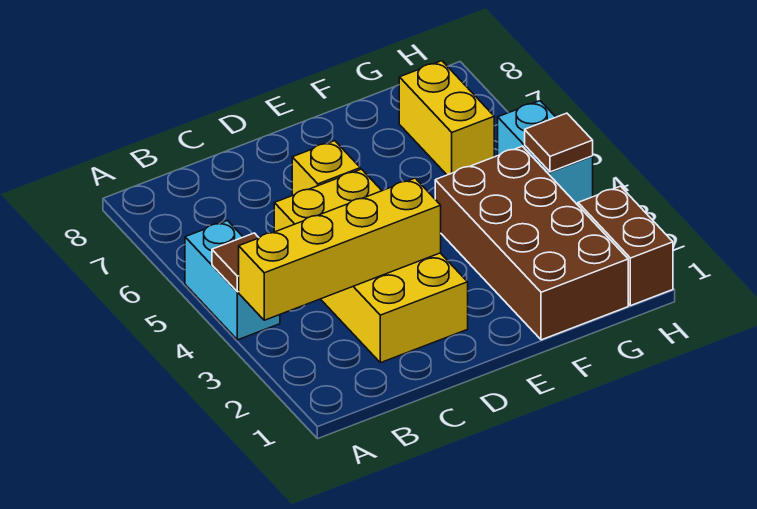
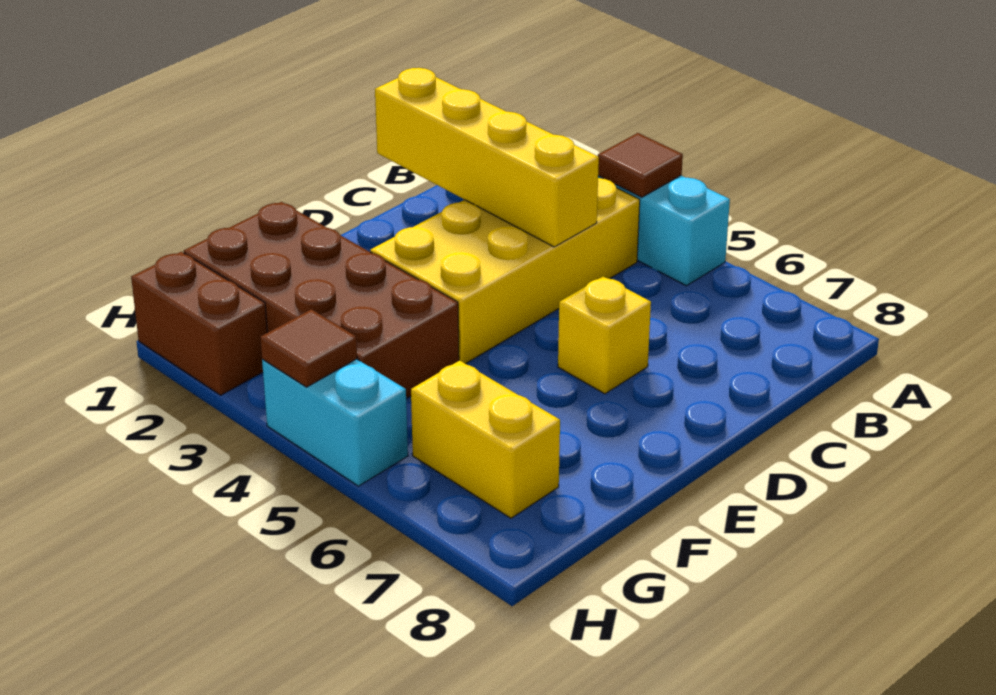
yellow 1x4 brick [239,178,441,320] -> yellow 1x4 brick turned to [375,68,599,247]
yellow 2x4 brick [274,169,468,363] -> yellow 2x4 brick turned to [370,178,640,364]

